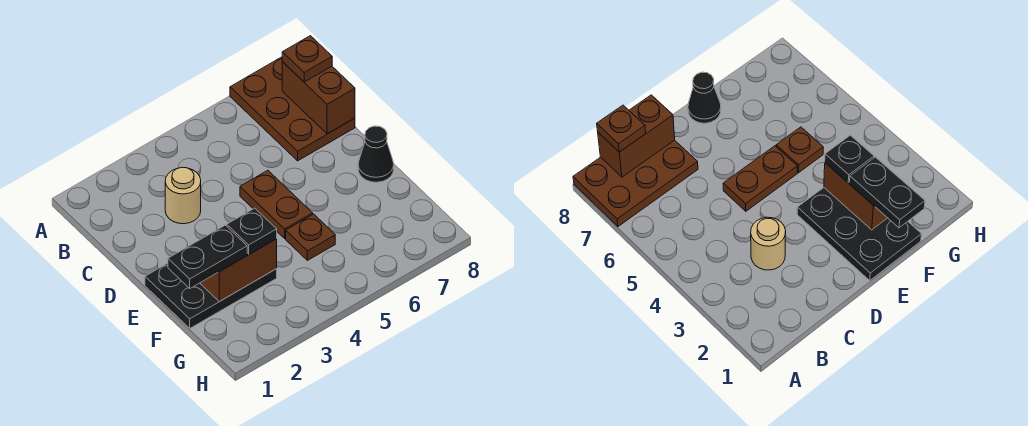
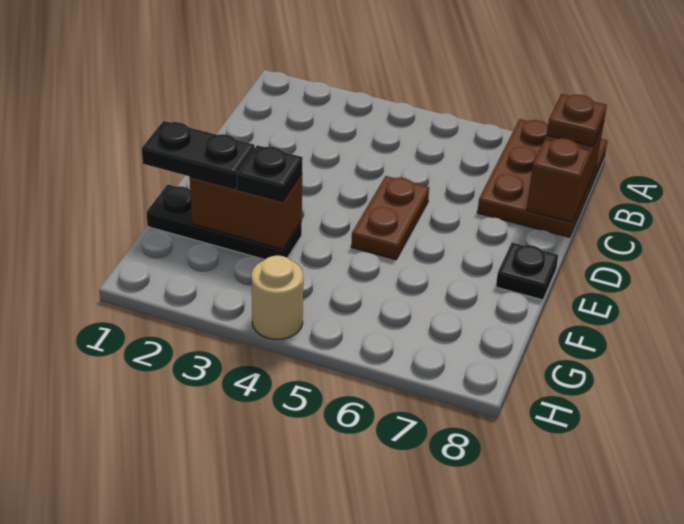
tan 1x1 round brick [165,167,201,224] -> tan 1x1 round brick moved to [251,256,303,340]
black 2x3 plate [145,263,277,328] -> black 1x3 plate [146,184,302,260]
black 1x1 cone [358,126,394,182] -> black 1x1 plate [496,243,558,300]
brown 1x1 plate [286,214,335,260] -> none

